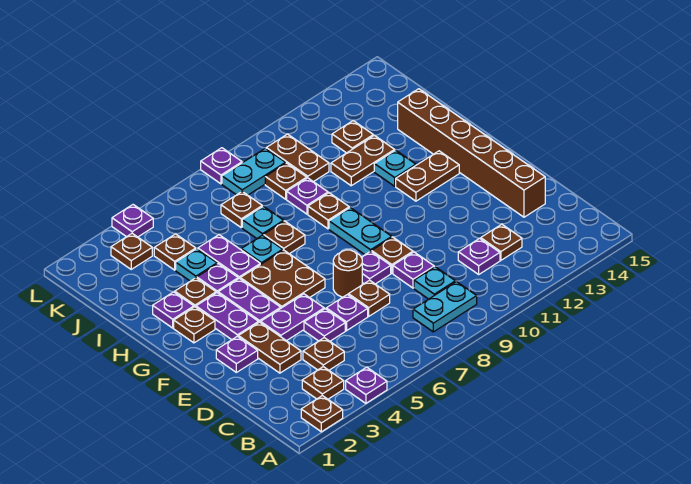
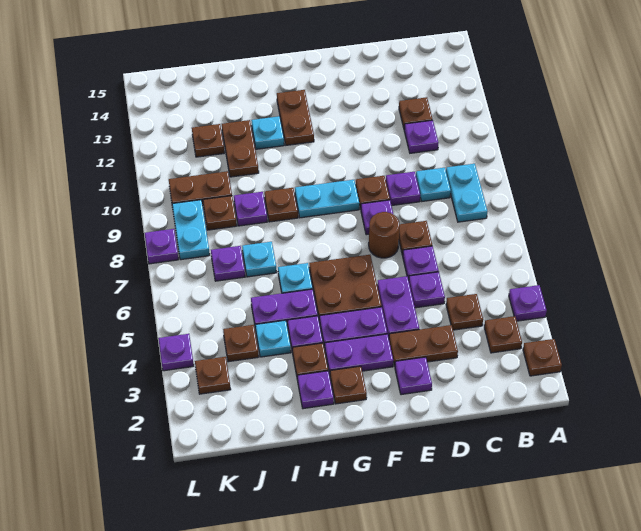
brown 1x6 brick [398,89,545,217] -> none
brown 1x1 plate [264,221,305,254] -> none
brown 1x1 plate [221,192,262,227] -> purple 1x1 plate [211,246,245,281]

